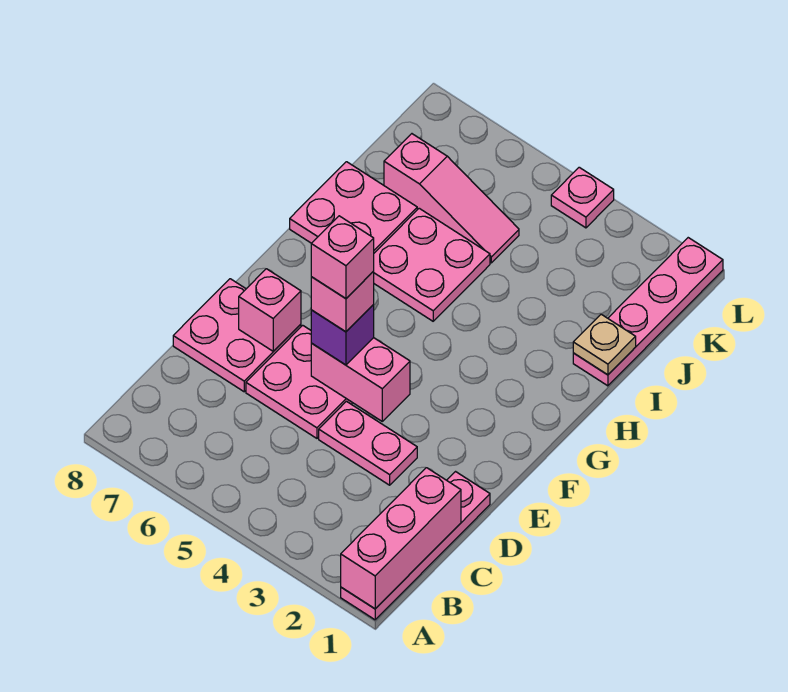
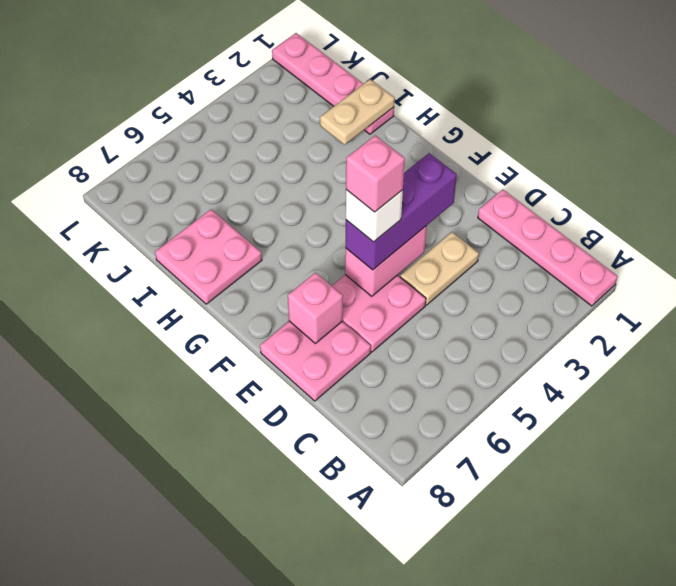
pink 1x3 brick [341,468,461,609] -> none
pink 1x2 plate [319,401,417,485] -> tan 1x2 plate [400,232,479,305]
purple 1x1 brick [311,305,374,365] -> purple 1x3 brick [346,153,457,270]
pink 1x1 brick [311,271,374,332] -> white 1x1 brick [346,190,403,242]
pink 2x2 plate [374,208,490,321] -> none
tan 1x1 plate [573,314,636,375] -> tan 1x2 plate [320,79,395,145]
pink 1x3 slope [384,134,519,263] -> none
pink 1x1 plate [551,167,614,228] -> none

